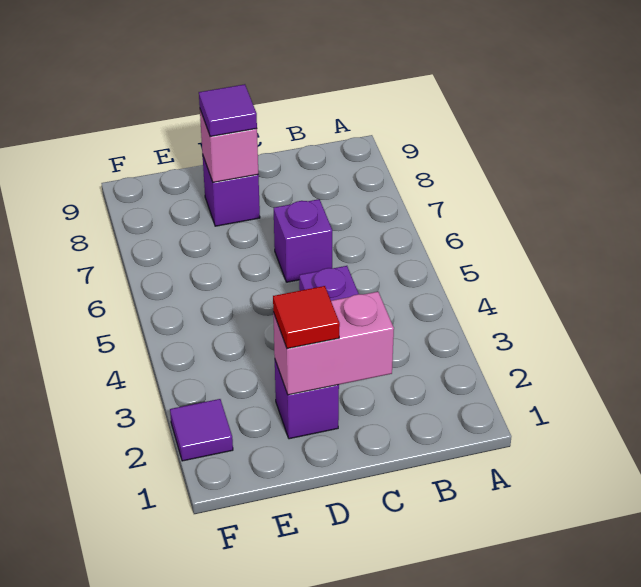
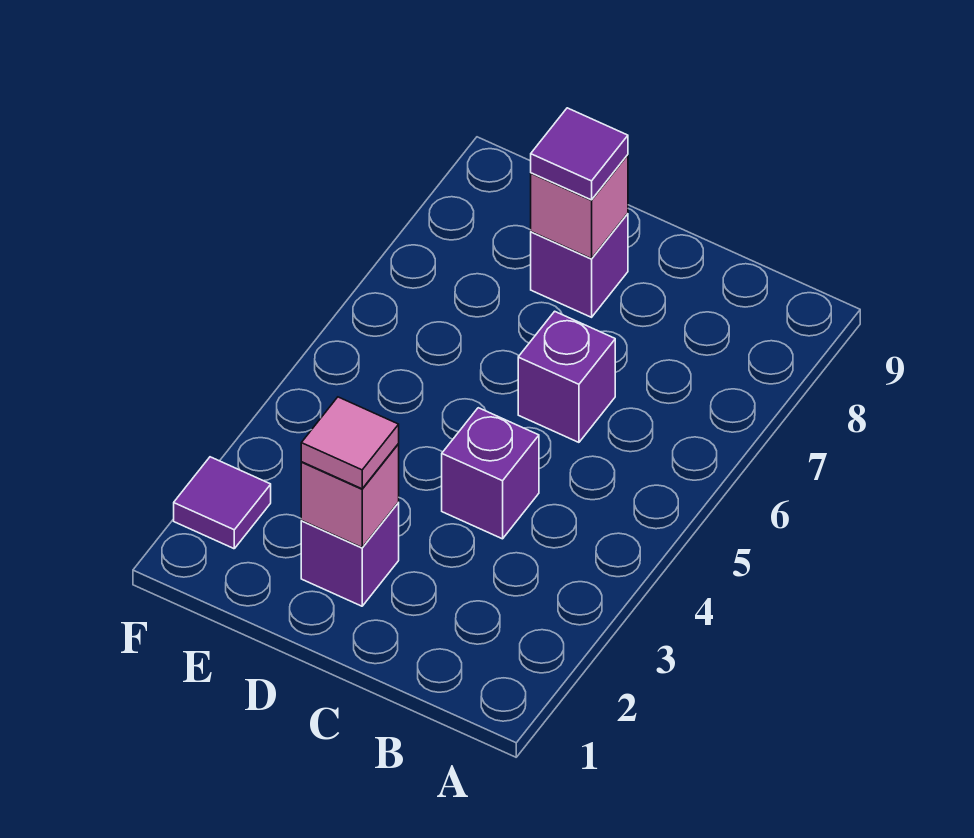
pink 1x2 brick [273,292,394,395] -> pink 1x1 brick [301,444,399,547]
red 1x1 tile [273,286,340,349] -> pink 1x1 tile [301,397,399,489]

